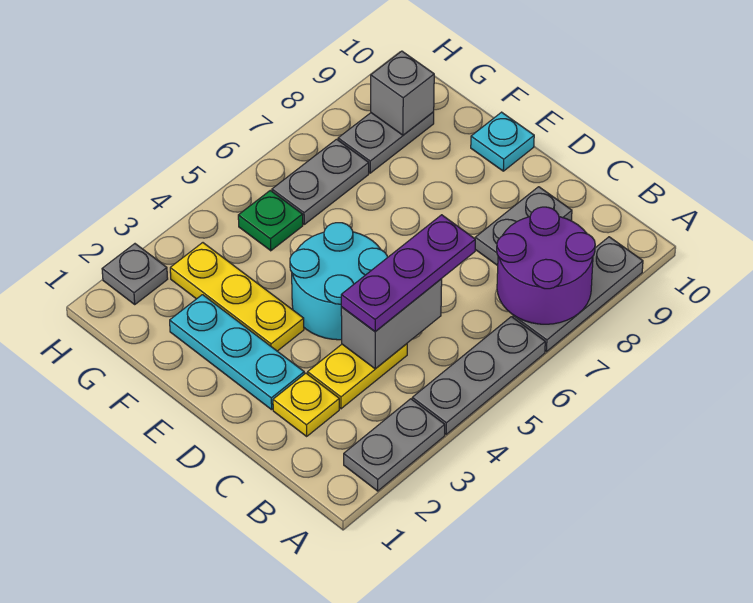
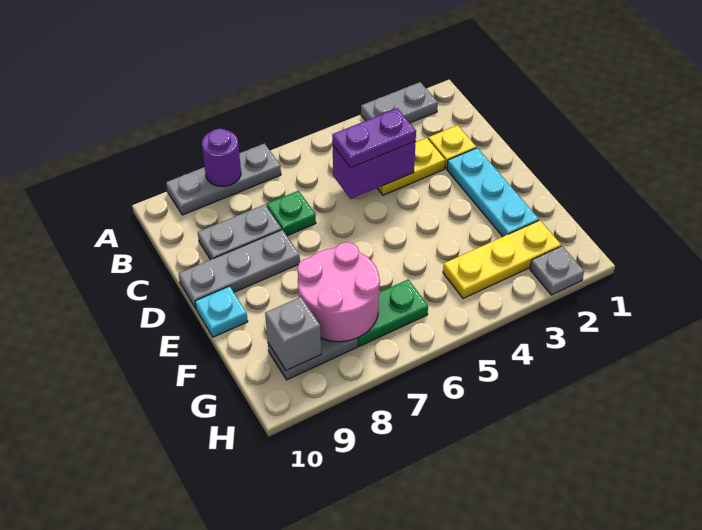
grey 1x3 plate [412,317,545,434] -> grey 1x3 plate moved to [178,230,300,308]
purple 2x2 round brick [497,207,595,324] -> purple 1x1 round brick [202,129,241,186]
grey 1x2 brick [341,279,442,369] -> purple 1x2 brick [333,142,416,199]
purple 1x3 plate [341,215,475,332] -> purple 1x2 plate [332,108,416,168]
cyan 2x2 round brick [290,223,388,340] -> none
yellow 1x3 plate [170,243,304,351] -> yellow 1x3 plate turned to [443,220,561,298]
none -> pink 2x2 round brick [297,242,380,342]
green 1x1 plate [238,190,303,251] -> green 1x1 plate moved to [267,191,316,236]
grey 1x2 plate [272,139,369,224] -> green 1x2 plate [358,280,428,346]

